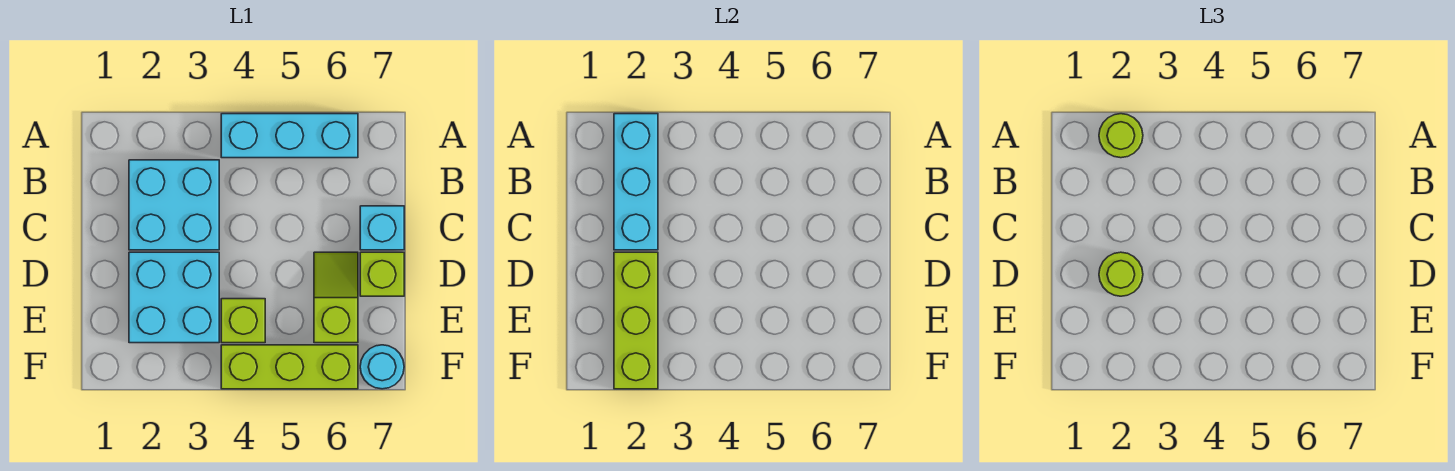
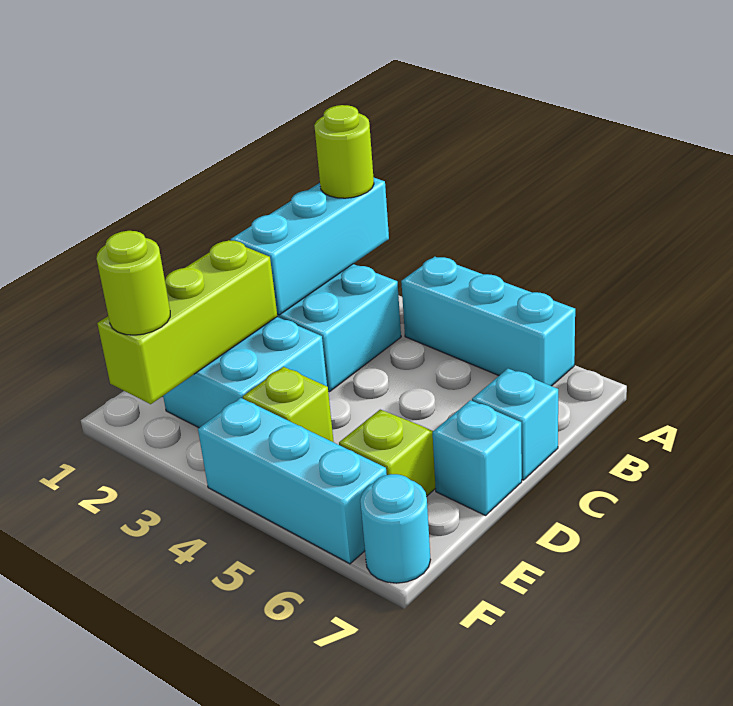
lime 1x1 round brick [1099,252,1143,296] -> lime 1x1 round brick moved to [97,231,170,335]
lime 1x1 brick [360,252,404,296] -> cyan 1x1 brick [433,400,522,516]
lime 1x3 brick [221,345,358,389] -> cyan 1x3 brick [198,398,387,564]

